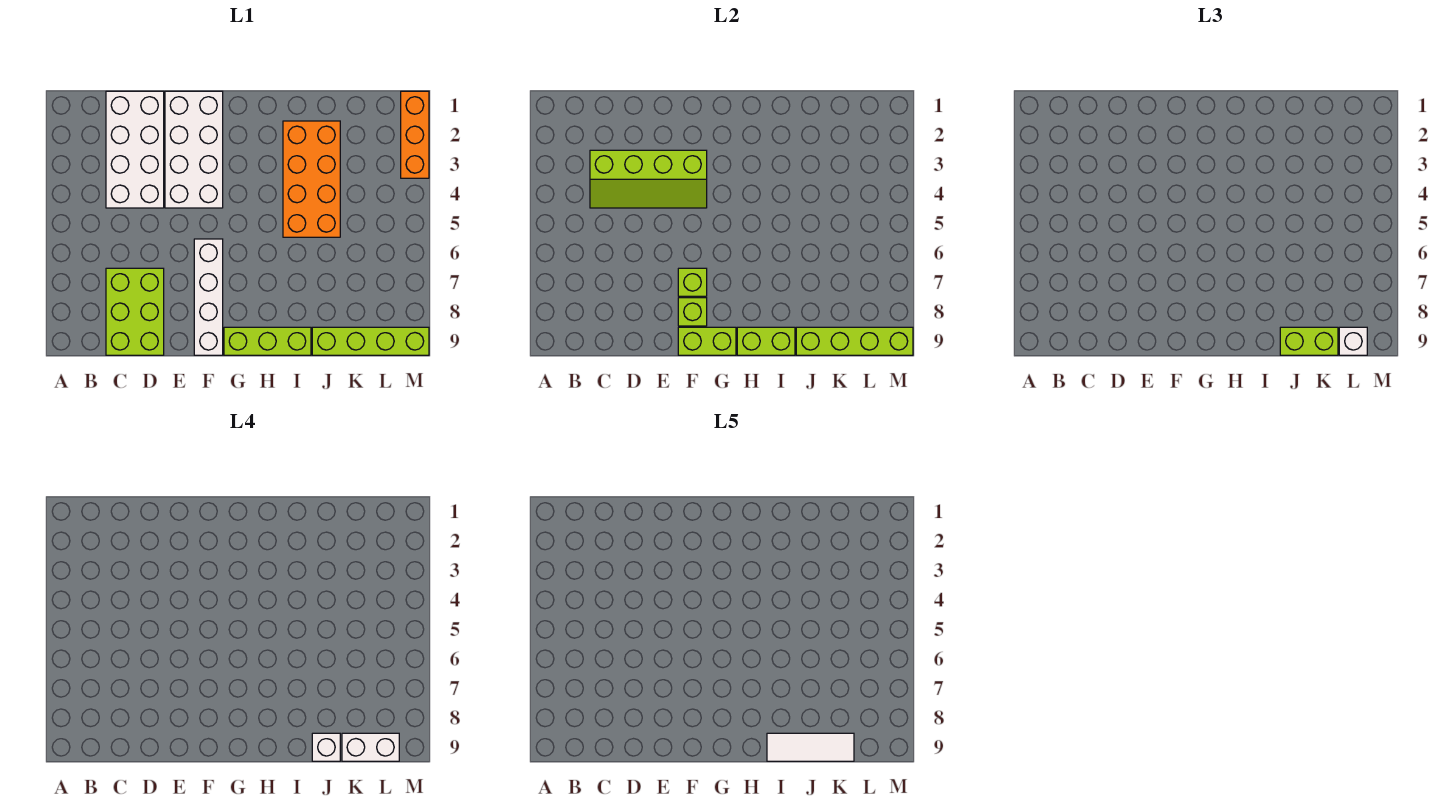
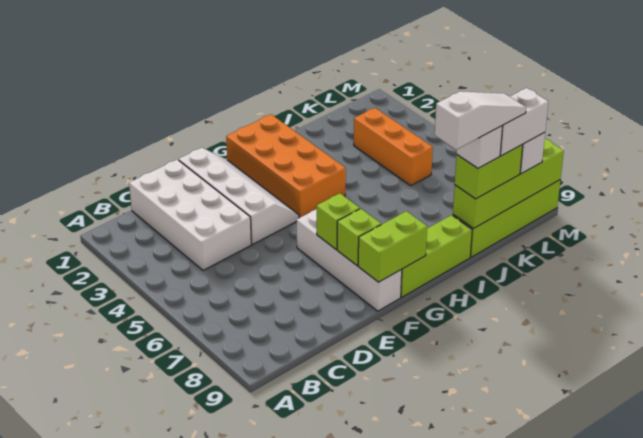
lime 2x4 slope [590,150,707,208] -> none
lime 2x3 brick [106,268,164,355] -> none
white 2x4 brick [165,91,223,208] -> white 2x4 slope [179,148,299,244]
lime 1x2 brick [737,327,795,355] -> none
orange 2x4 brick [283,121,340,237] -> orange 2x4 brick moved to [226,114,346,218]
white 1x3 tile [767,733,854,761] -> white 1x3 slope [435,91,526,150]
orange 1x3 brick [401,91,429,178] -> orange 1x3 brick moved to [354,108,433,186]

